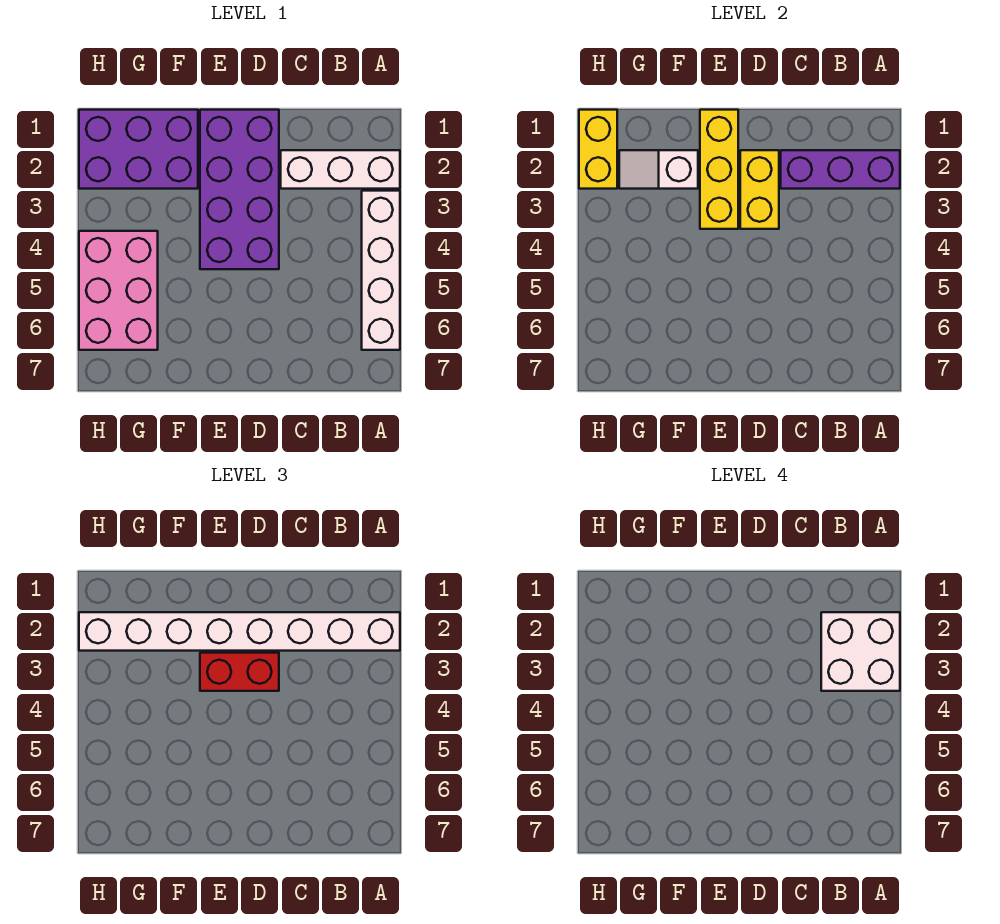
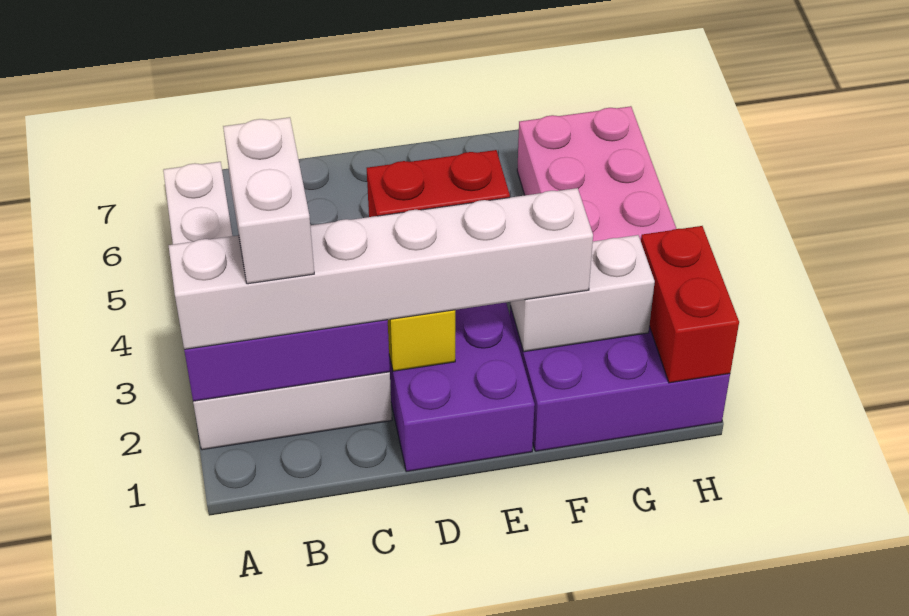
white 1x8 brick [79,612,400,651] -> white 1x6 brick [169,188,593,349]
white 2x2 brick [821,612,900,691] -> white 1x2 brick [223,117,314,284]
yellow 1x3 brick [700,110,738,229] -> none
white 1x2 slope [619,150,698,189] -> white 1x2 brick [510,235,655,352]
yellow 1x2 brick [579,110,617,189] -> red 1x2 brick [641,226,739,383]

